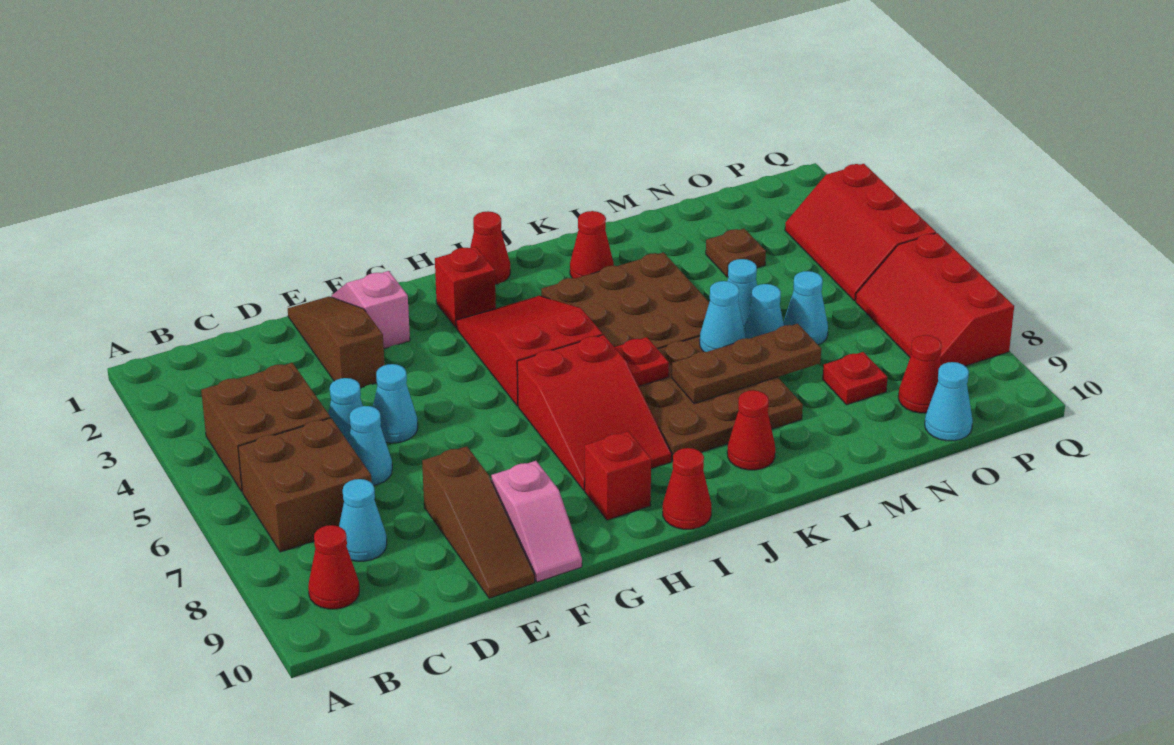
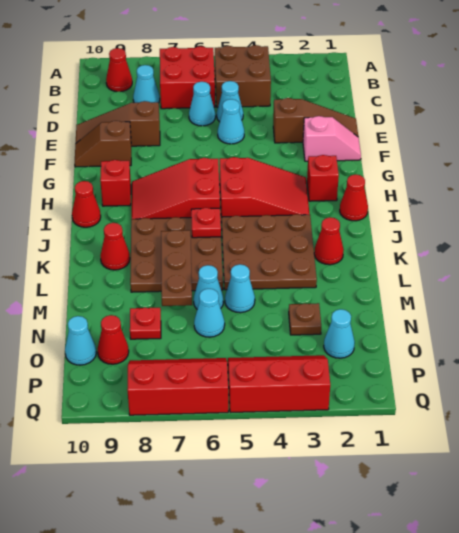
brown 2x2 brick [238,418,372,552] -> red 2x2 brick [160,46,215,109]
pink 1x2 slope [491,461,582,582] -> brown 1x2 slope [75,121,131,167]
cyan 1x1 cone [700,281,746,352] -> cyan 1x1 cone moved to [324,309,355,358]

